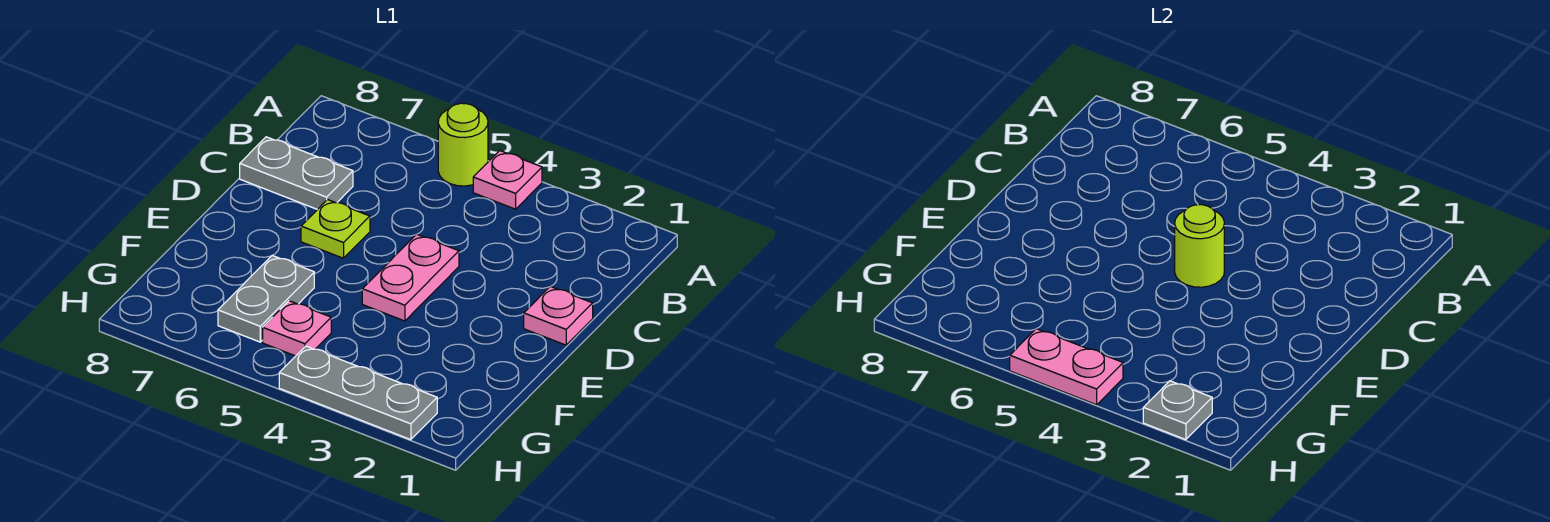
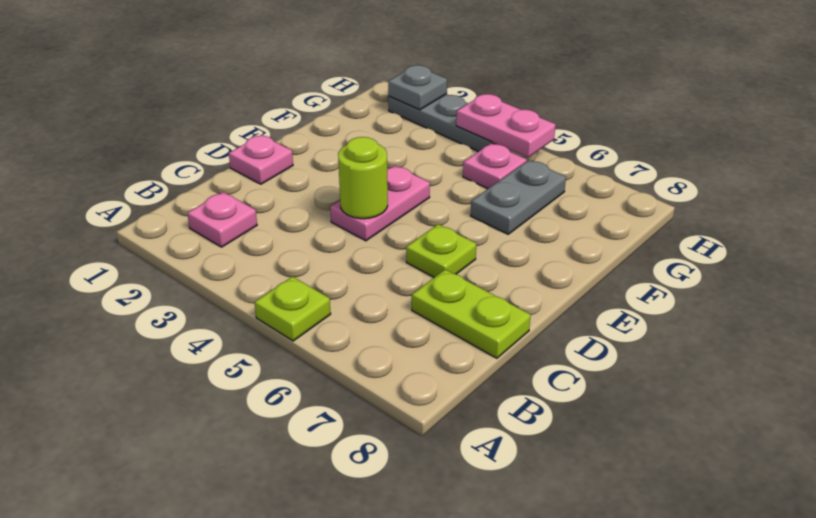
pink 1x1 plate [473,151,542,209] -> pink 1x1 plate moved to [187,192,257,247]
lime 1x1 round brick [438,103,488,186] -> lime 1x1 plate [255,276,331,341]
grey 1x2 plate [240,137,353,210] -> lime 1x2 plate [412,269,531,358]

